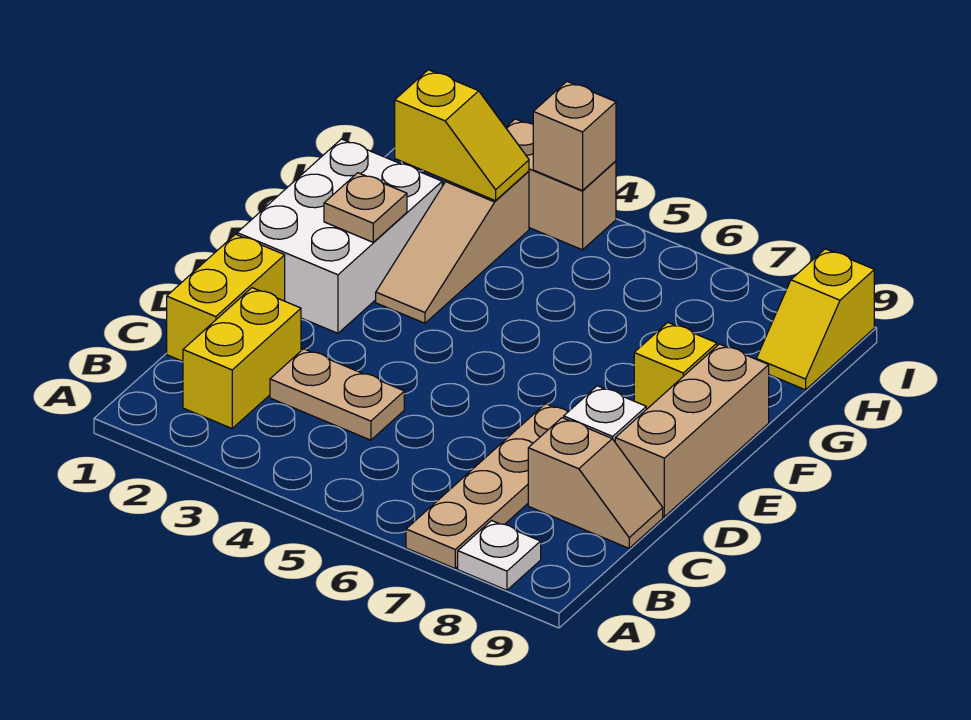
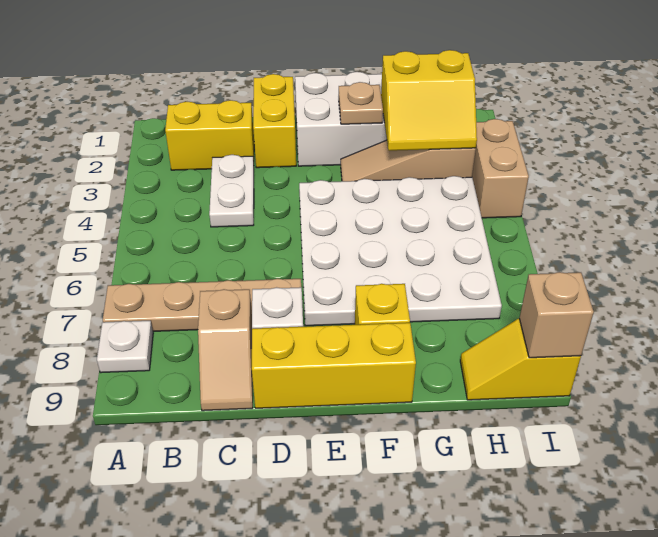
yellow 1x2 brick [167,234,285,361] -> yellow 1x2 brick turned to [253,74,296,168]
tan 1x2 plate [270,349,404,440] -> white 1x2 plate [209,155,254,227]
tan 1x3 brick [615,344,769,517] -> yellow 1x3 brick [252,323,416,408]
none -> white 4x4 plate [299,176,502,326]
yellow 1x2 slope [395,70,529,201] -> yellow 2x2 slope [381,50,477,151]
tan 1x1 brick [533,81,616,191] -> tan 1x1 brick moved to [519,272,594,358]

